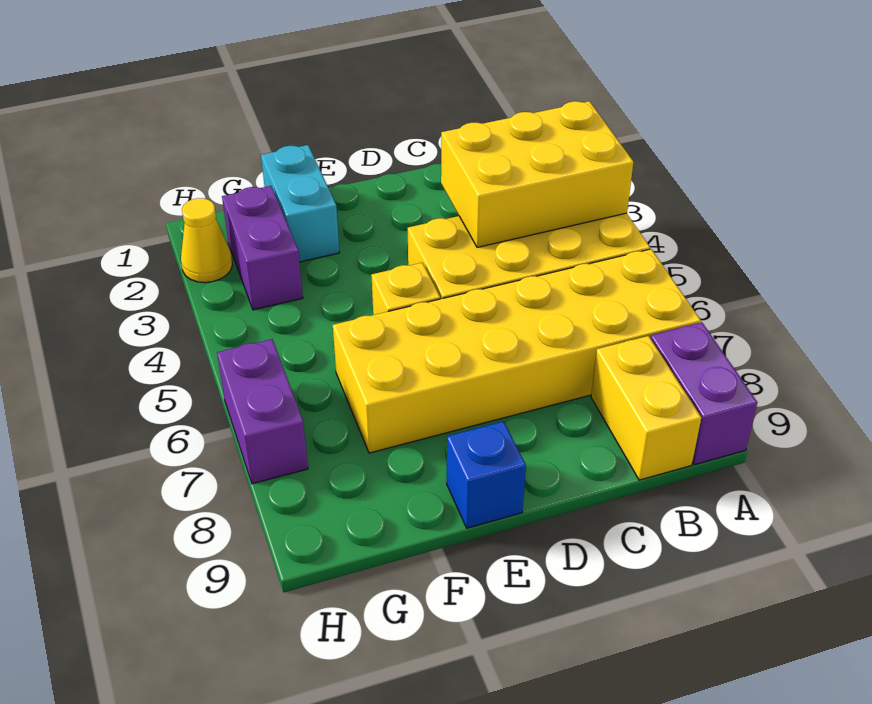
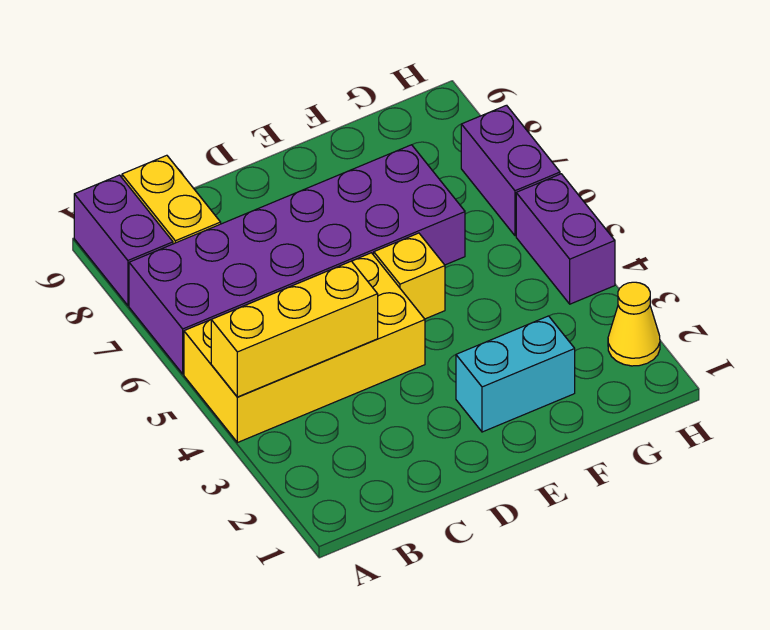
yellow 2x3 brick [441,101,633,247] -> yellow 1x3 brick [211,261,378,397]
yellow 2x6 brick [333,249,701,453] -> purple 2x6 brick [129,145,465,374]
blue 1x1 brick [447,421,526,528] -> none
cyan 1x2 brick [261,145,339,262] -> cyan 1x2 brick turned to [456,316,575,432]
purple 1x2 brick [222,186,303,310] -> purple 1x2 brick moved to [516,174,615,304]

